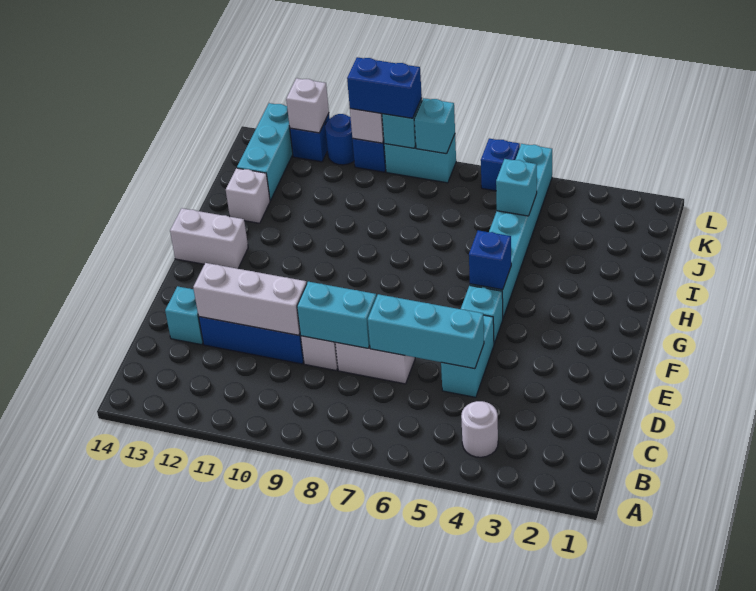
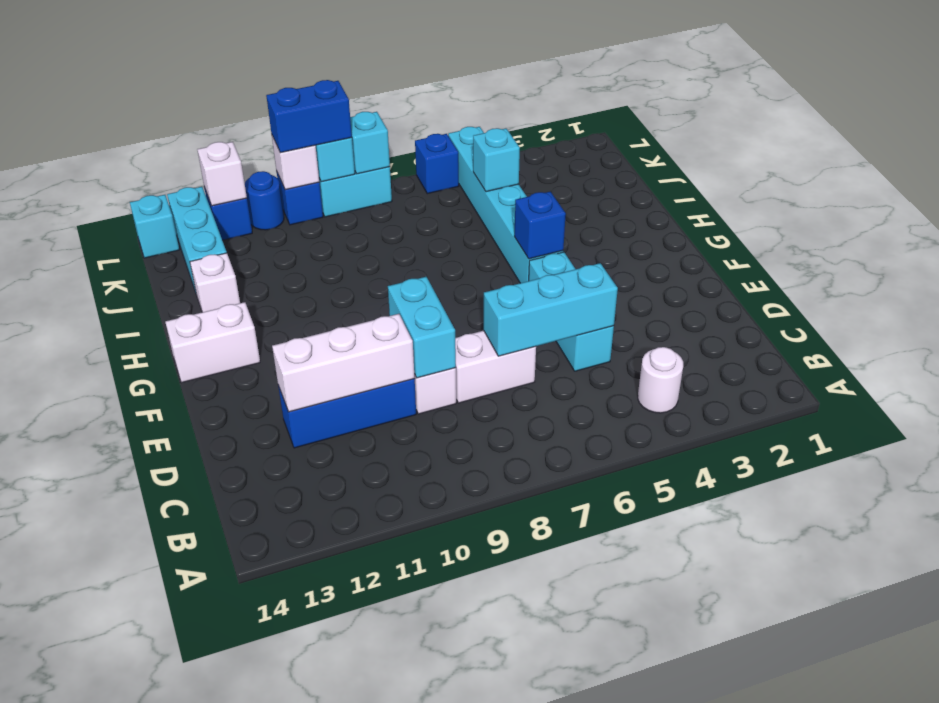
cyan 1x2 brick [297,282,376,348] -> cyan 1x2 brick turned to [388,277,456,378]
cyan 1x1 brick [165,286,203,345] -> cyan 1x1 brick moved to [130,195,179,258]

